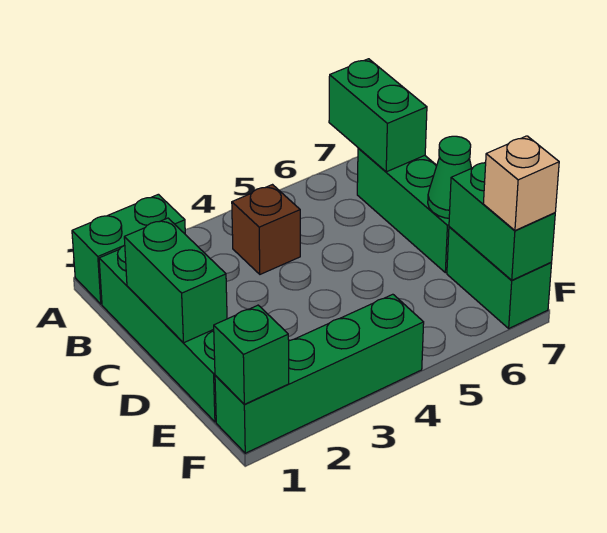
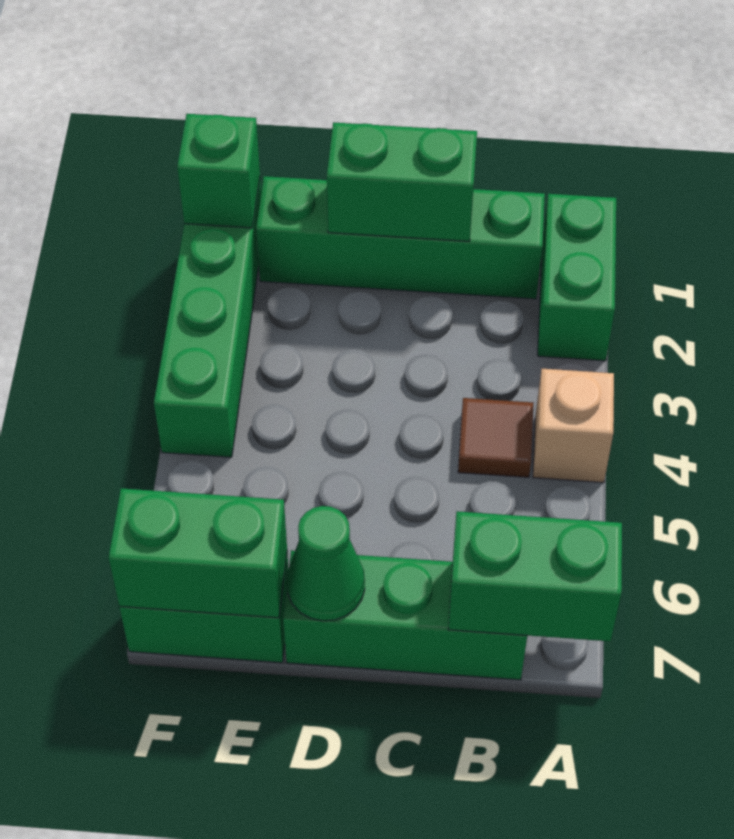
brown 1x1 brick [232,185,300,274] -> brown 1x1 tile [458,398,533,477]
tan 1x1 brick [483,136,559,231] -> tan 1x1 brick moved to [533,369,614,483]

